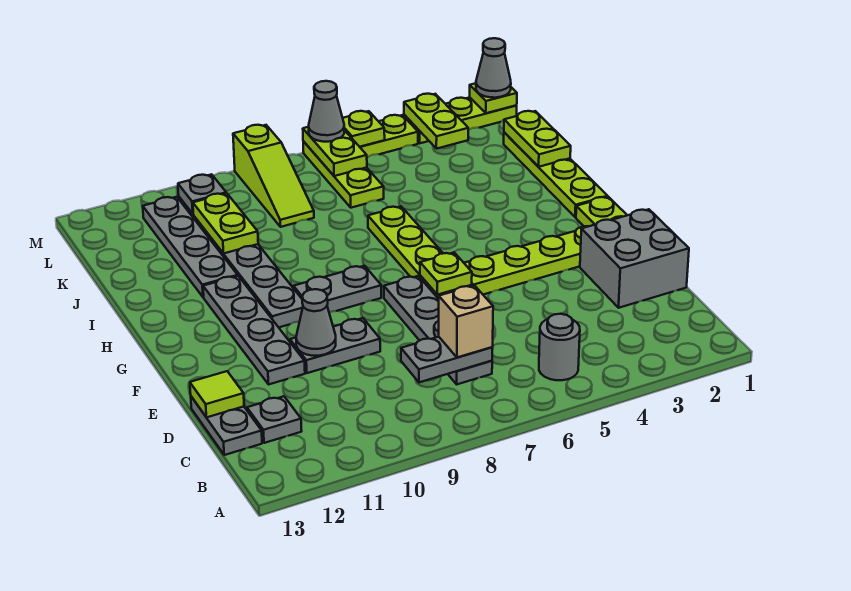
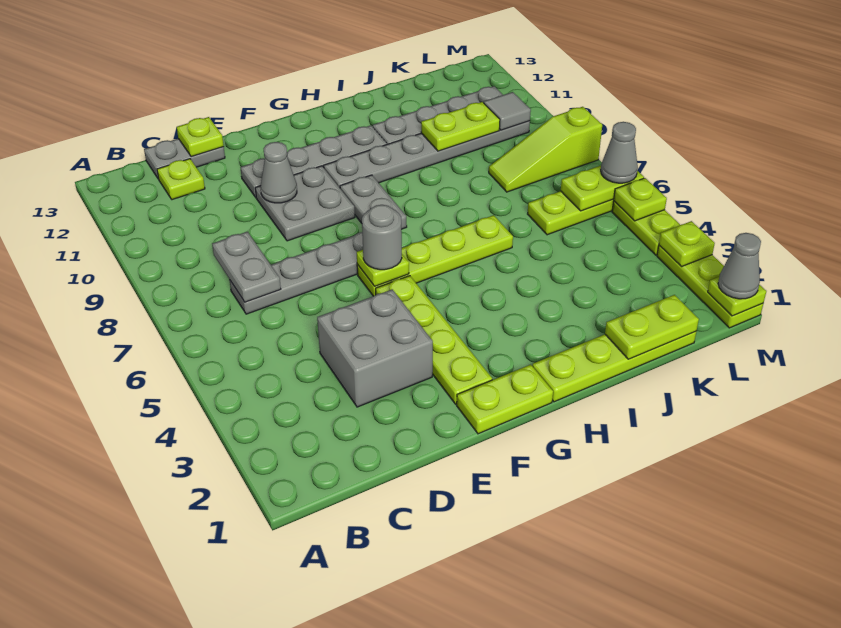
grey 1x1 round brick [539,314,580,380] -> grey 1x1 round brick moved to [362,205,402,270]
tan 1x1 brick [439,285,493,357] -> none
grey 1x1 plate [247,396,302,443] -> lime 1x1 plate [157,159,205,200]
grey 2x2 brick [580,209,689,308] -> grey 2x2 brick moved to [317,289,433,407]
lime 1x1 tile [190,371,244,417] -> lime 1x1 plate [177,117,224,157]
grey 1x2 plate [290,318,380,373] -> grey 2x2 plate [255,166,355,241]
lime 1x2 plate [404,94,468,149] -> lime 1x1 plate [659,221,715,267]
grey 1x1 plate [178,174,226,214] -> grey 1x1 tile [484,92,531,130]

